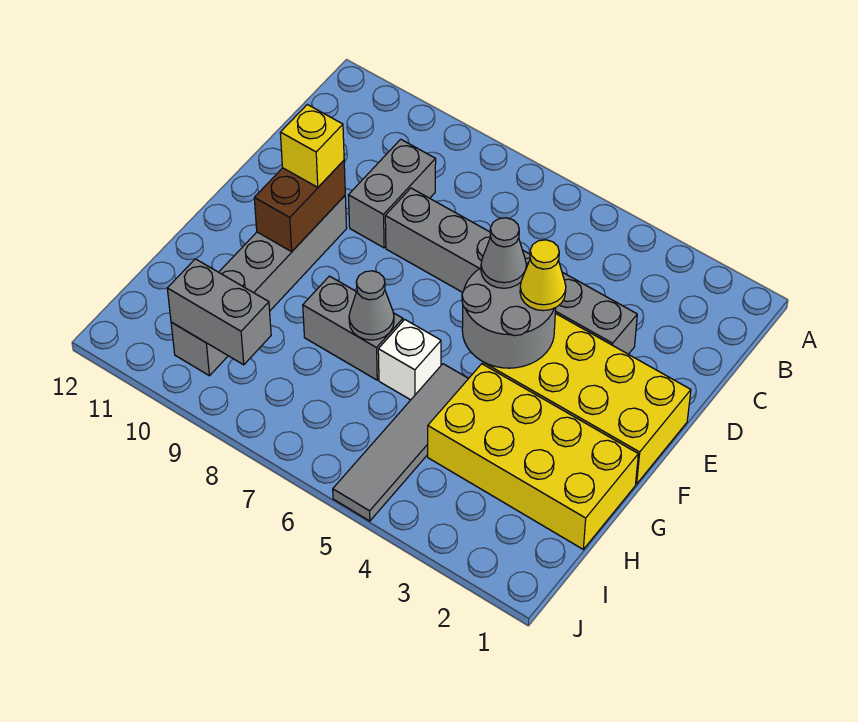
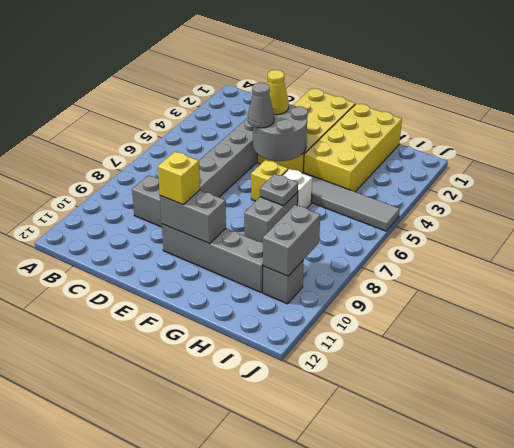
brown 1x2 brick [254,161,345,252] -> grey 1x2 brick [160,190,226,244]
none -> yellow 1x1 brick [251,160,288,201]
grey 1x1 cone [349,271,394,340] -> grey 1x1 plate [260,174,298,206]

